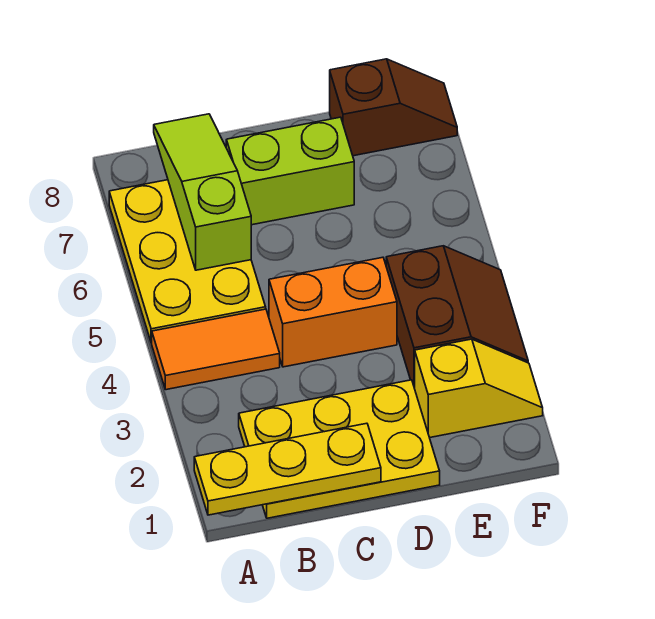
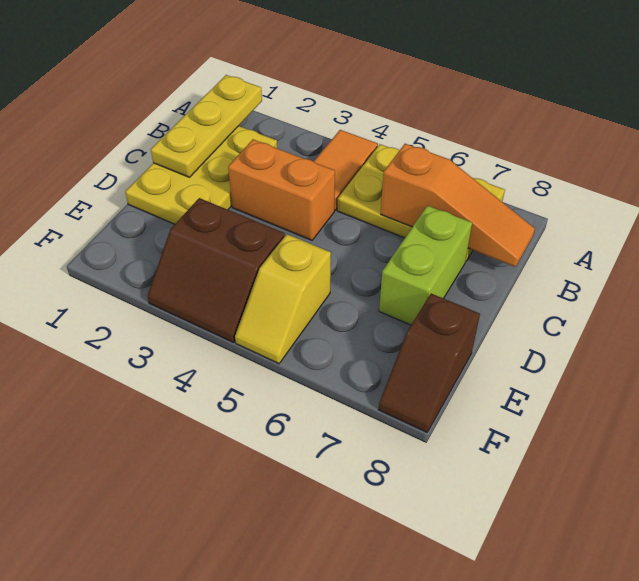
lime 1x3 slope [154,114,251,270] -> orange 1x3 slope [381,144,535,267]
orange 1x2 brick [269,257,397,367] -> orange 1x2 brick turned to [228,139,335,240]
yellow 1x2 slope [415,339,543,438] -> yellow 1x2 slope moved to [235,234,331,364]

